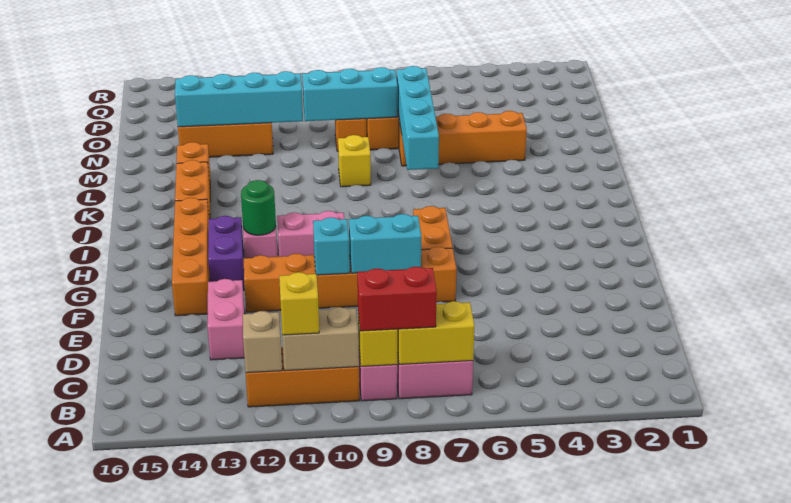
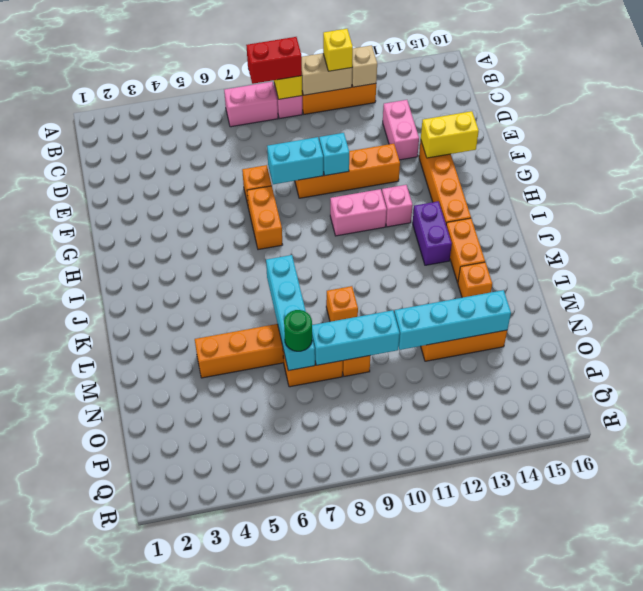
yellow 1x2 brick [397,301,474,364] -> yellow 1x2 brick moved to [421,111,479,158]
purple 1x2 brick [208,216,244,290] -> purple 1x2 brick moved to [413,201,452,265]
green 1x1 round brick [241,180,276,235] -> green 1x1 round brick moved to [284,310,312,351]
yellow 1x1 brick [338,135,371,187] -> orange 1x1 brick [326,286,358,322]

